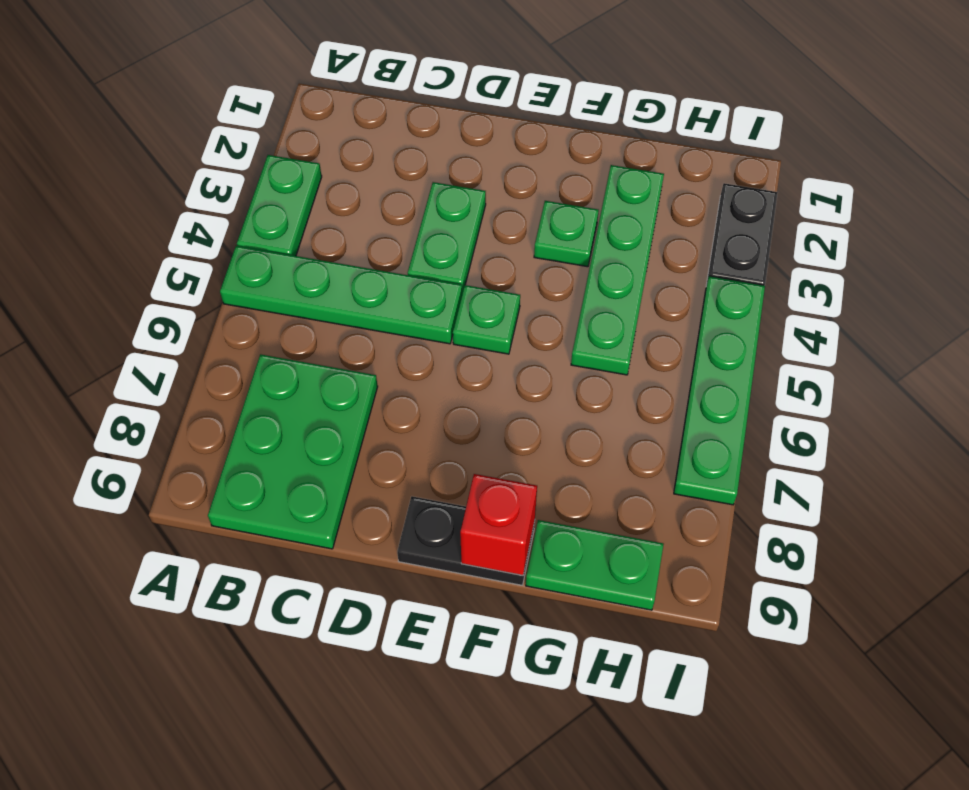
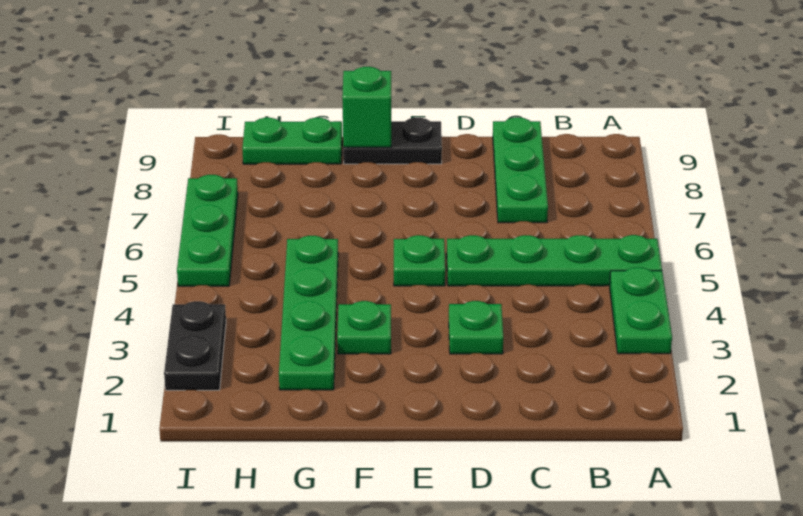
green 2x3 plate [208,354,378,549] -> green 1x3 plate [493,117,548,223]
green 1x2 plate [408,182,486,294] -> green 1x1 plate [449,301,503,354]
red 1x1 brick [460,474,537,575] -> green 1x1 brick [342,67,391,147]
green 1x4 plate [674,276,765,505] -> green 1x3 plate [177,175,238,286]

